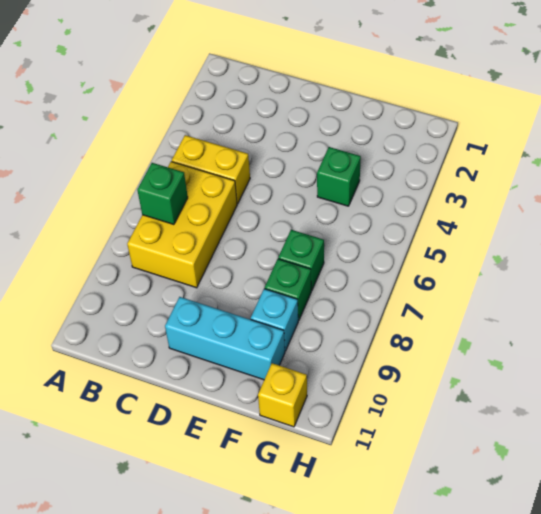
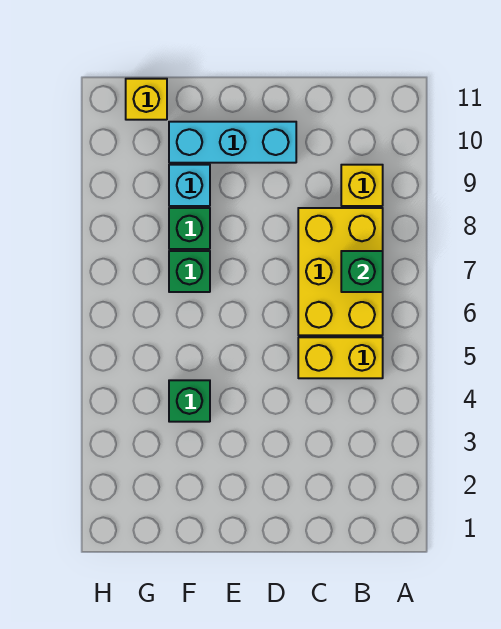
none -> yellow 1x1 brick [341,165,383,206]

